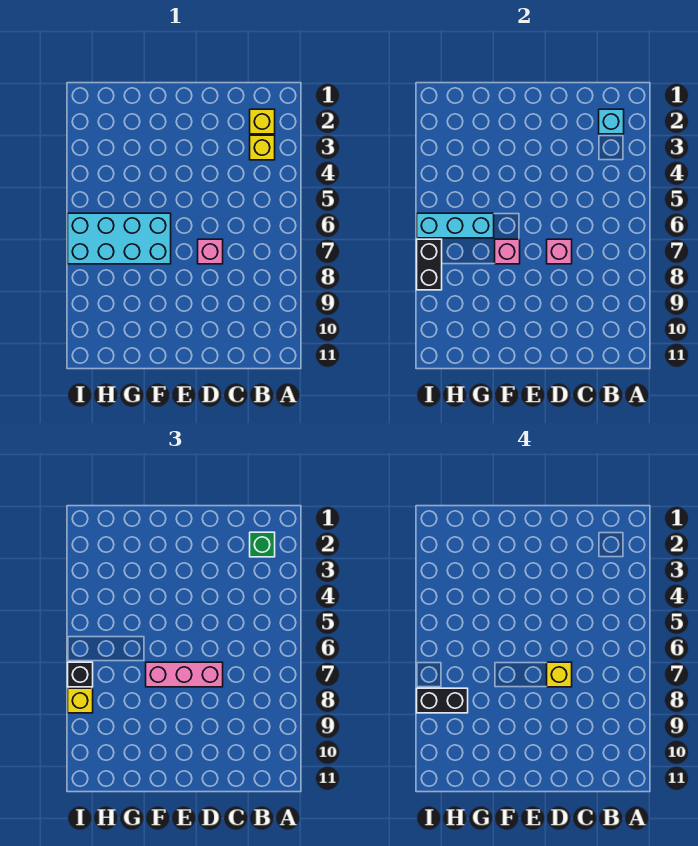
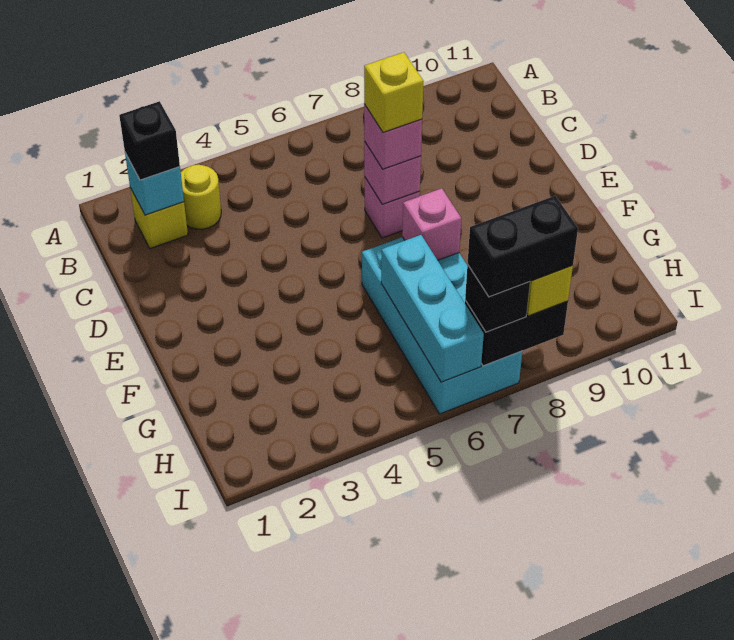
green 1x1 brick [250,532,275,557] -> black 1x1 brick [119,101,180,180]
yellow 1x1 brick [250,135,275,160] -> yellow 1x1 round brick [181,165,221,229]
pink 1x3 brick [146,662,223,687] -> pink 1x1 brick [364,104,422,169]
black 1x2 brick [417,688,468,713] -> black 1x2 brick turned to [468,196,578,297]

